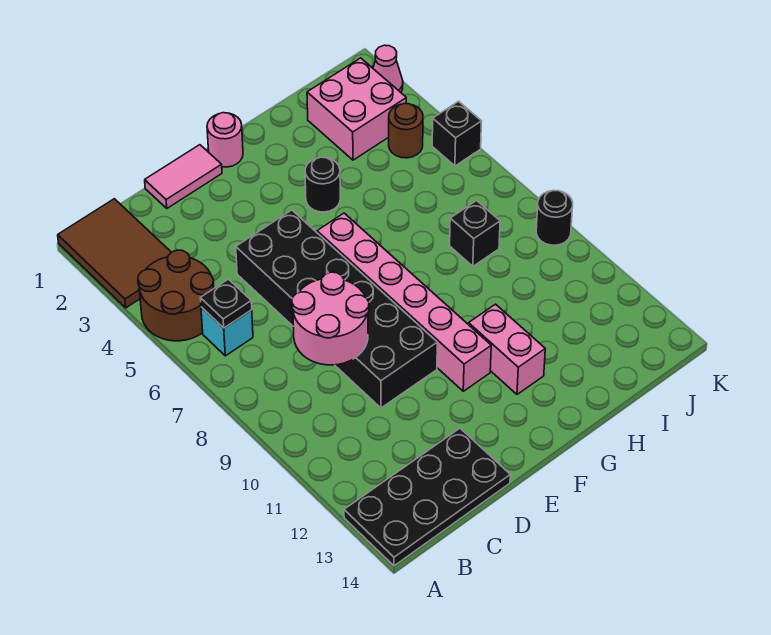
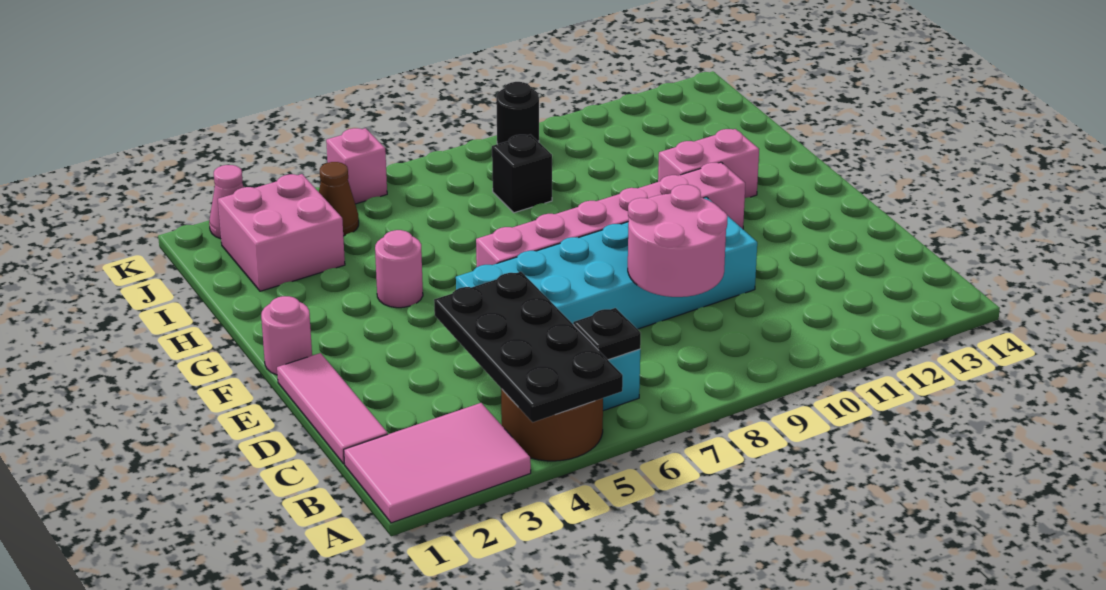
brown 2x3 tile [58,199,171,308] -> pink 2x3 tile [344,403,531,523]
black 2x4 plate [344,428,510,566] -> black 2x4 plate moved to [434,272,623,422]
pink 1x2 tile [145,145,222,208] -> pink 1x3 tile [277,353,388,464]
black 2x6 brick [236,210,437,408] -> cyan 2x6 brick [456,197,757,329]
black 1x1 round brick [305,157,340,212] -> pink 1x1 round brick [375,230,423,308]
brown 1x1 round brick [389,104,423,158] -> brown 1x1 cone [319,162,359,236]
black 1x1 brick [432,101,482,166] -> pink 1x1 brick [326,128,387,204]

